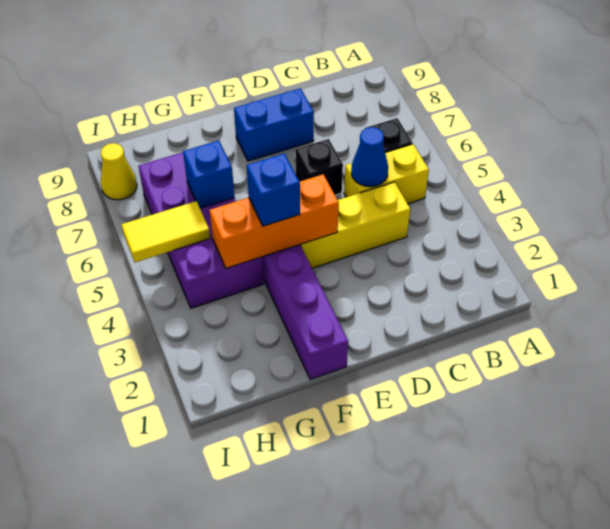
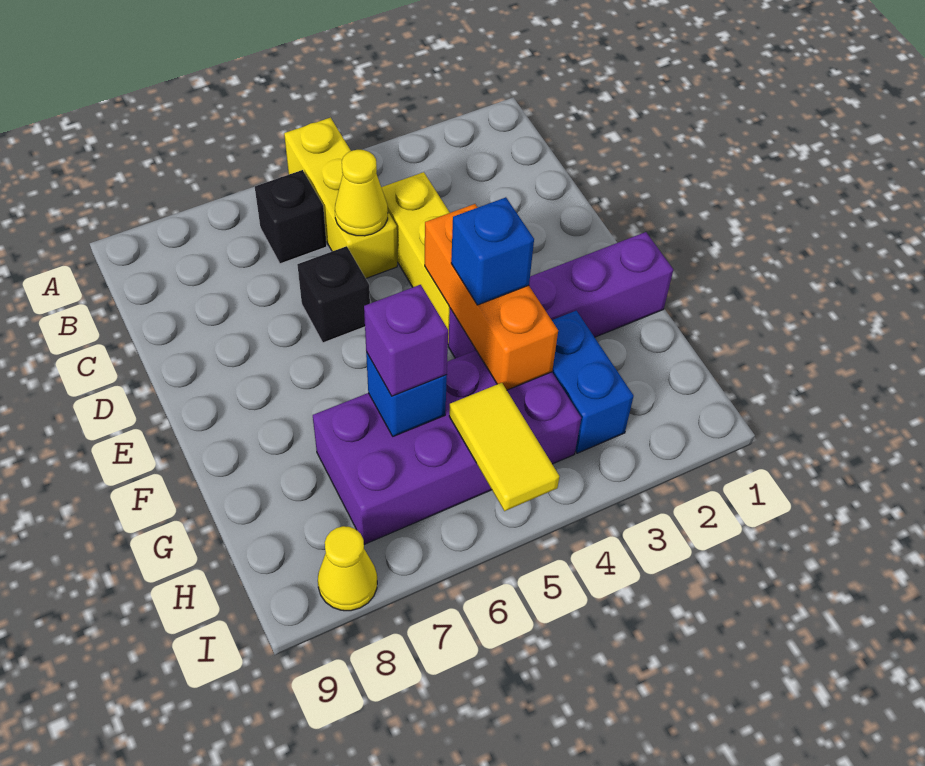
yellow 1x2 brick [344,144,429,204] -> yellow 1x3 brick [284,118,397,278]
blue 1x1 cone [351,127,388,187] -> yellow 1x1 cone [335,150,388,236]
blue 1x2 brick [234,88,314,161] -> blue 1x2 brick moved to [552,311,634,453]
none -> purple 1x1 brick [364,285,448,396]

